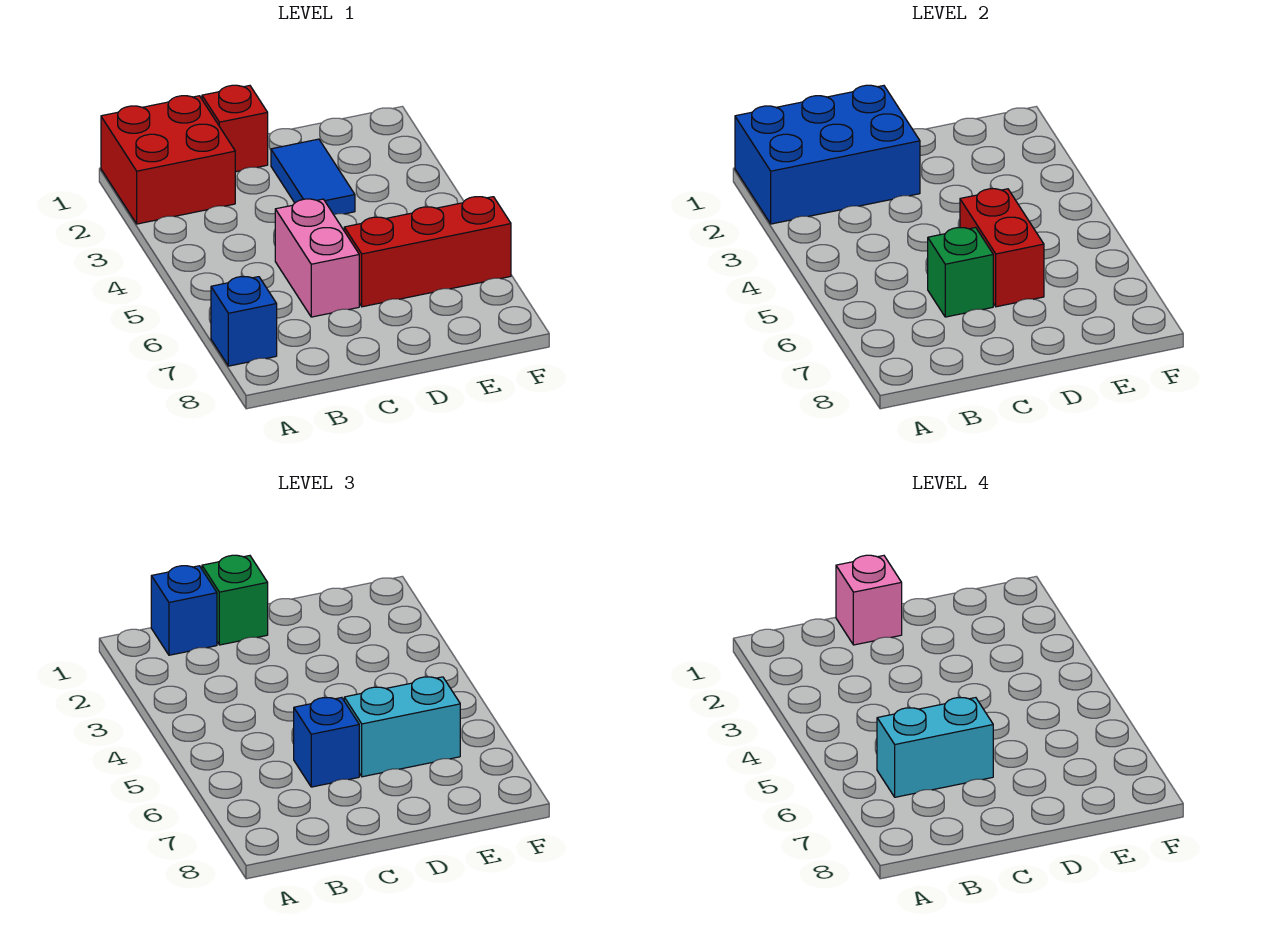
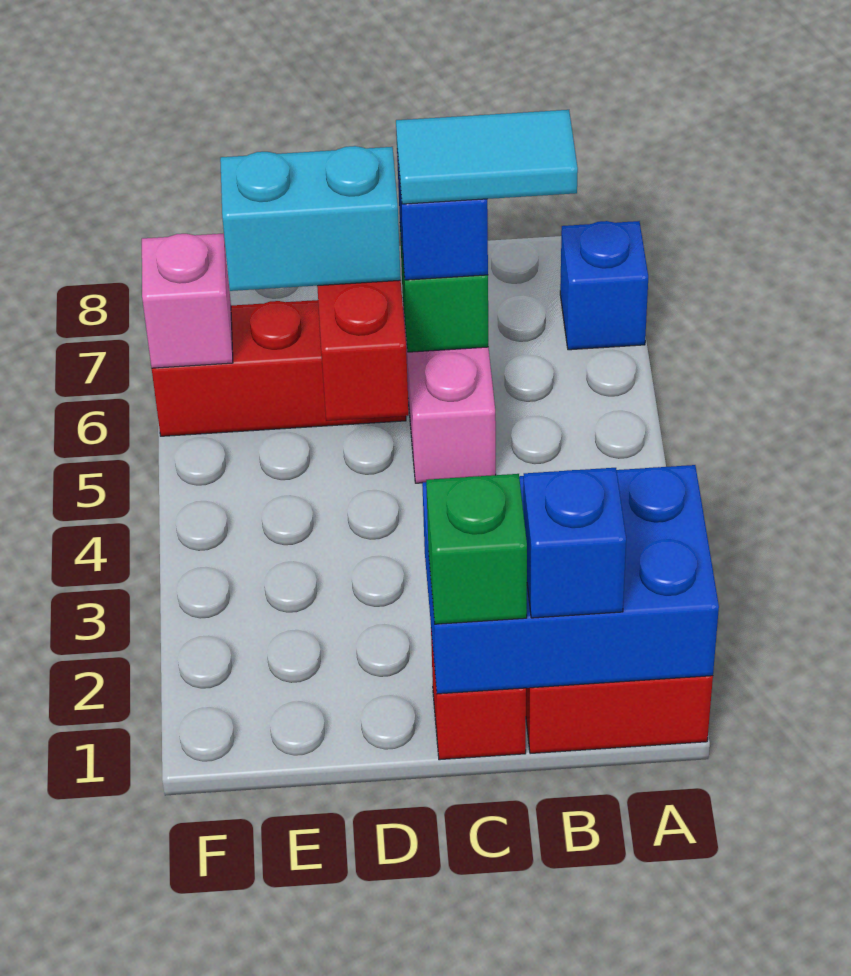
cyan 1x2 brick [877,698,993,797] -> cyan 1x2 tile [396,110,578,204]
pink 1x1 brick [836,555,902,645] -> pink 1x1 brick moved to [142,234,233,368]
blue 1x2 tile [271,139,355,215] -> none

